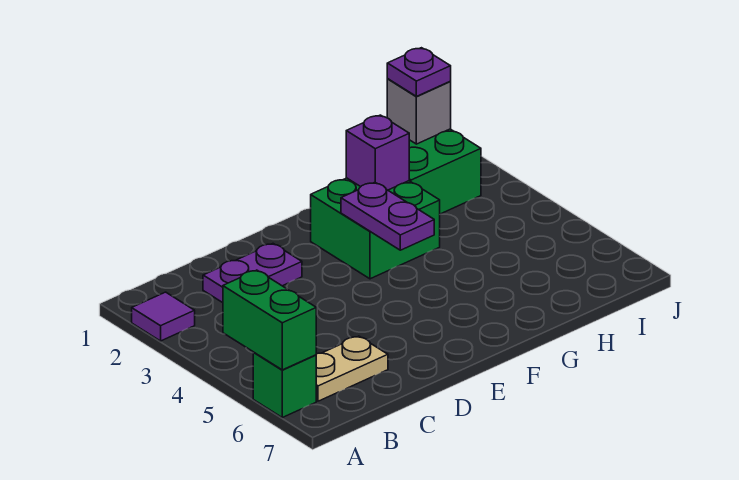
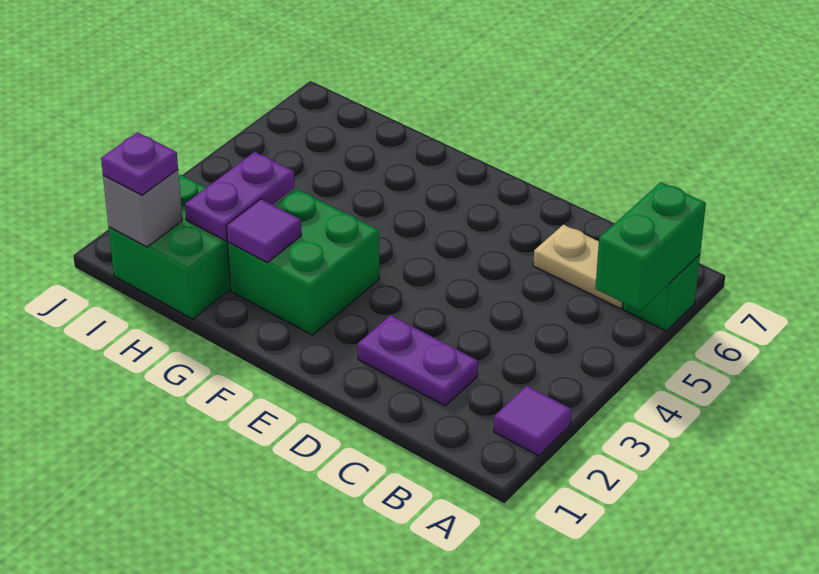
purple 1x2 plate [341,182,434,250] -> purple 1x2 plate moved to [185,152,294,241]
purple 1x1 brick [346,115,409,190] -> purple 1x1 tile [226,199,302,263]

